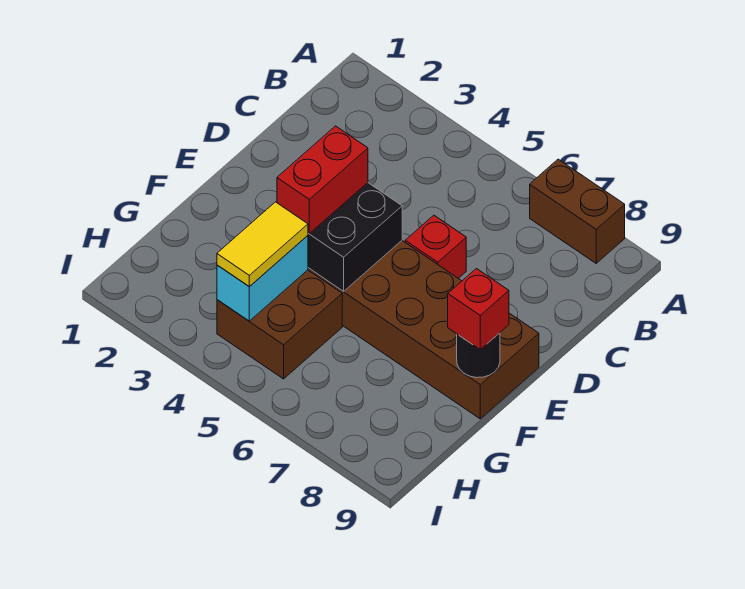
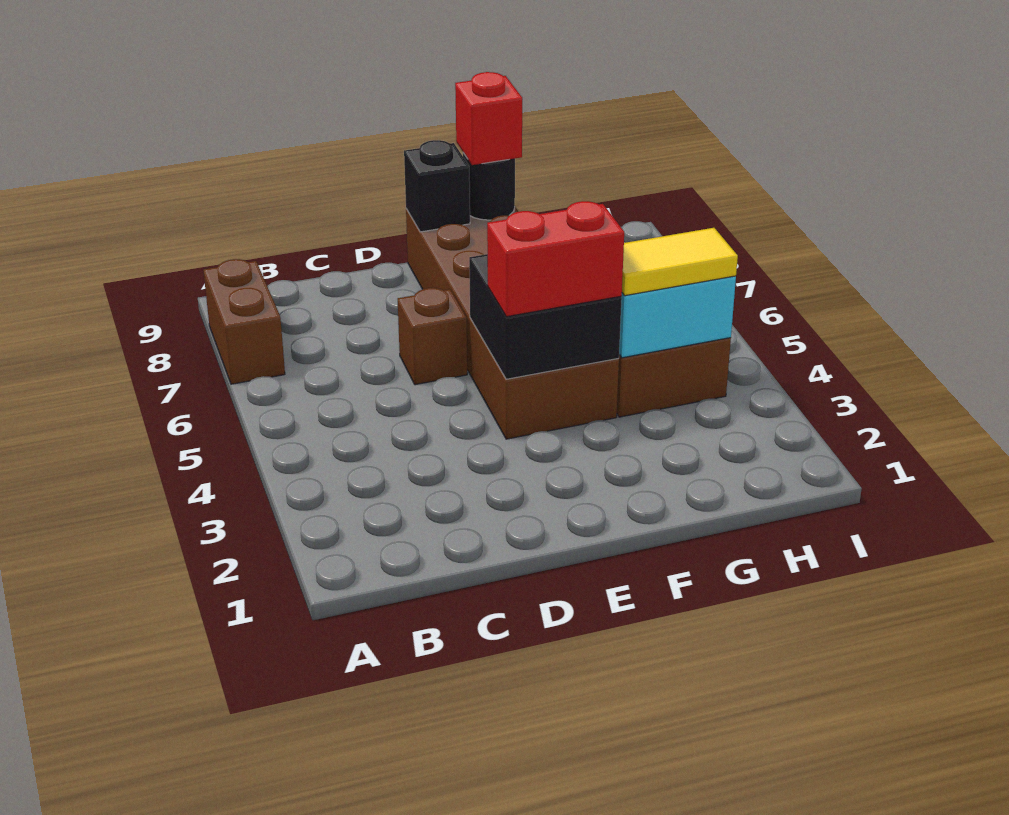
red 1x1 brick [405,215,466,278] -> brown 1x1 brick [398,288,467,385]
none -> black 1x1 brick [404,140,470,232]

